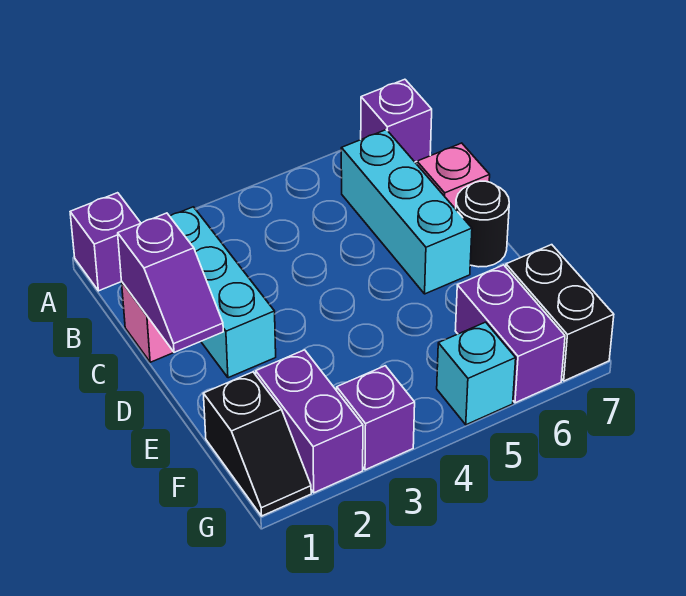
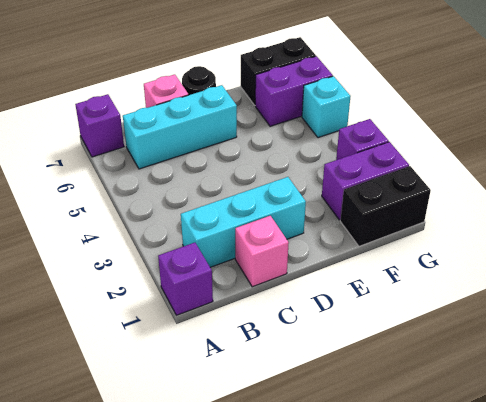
purple 1x2 slope [118,213,223,352] -> none
black 1x2 slope [203,372,311,516] -> black 1x2 brick [340,166,431,246]

